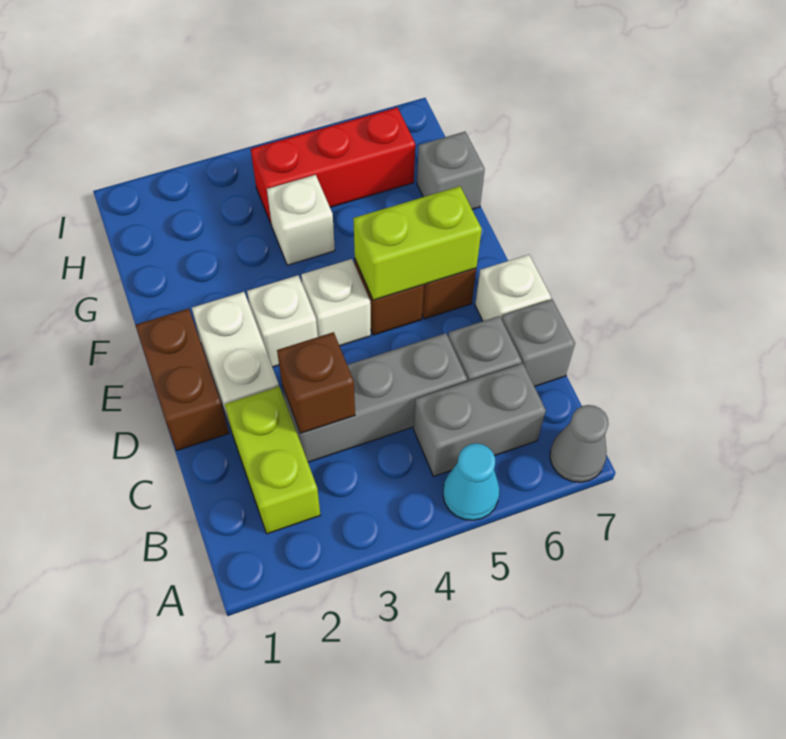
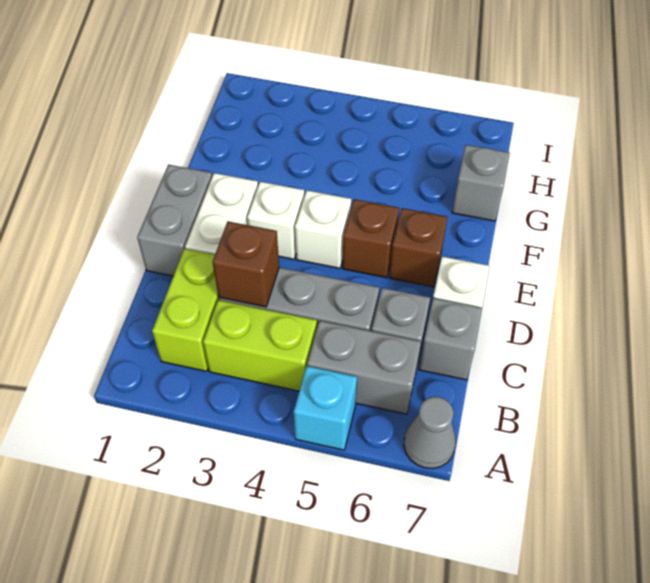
cyan 1x1 cone [443,443,500,520] -> cyan 1x1 brick [294,366,357,450]
brown 1x2 brick [135,309,229,451] -> grey 1x2 brick [137,165,212,276]
lime 1x2 brick [353,186,482,300] -> lime 1x2 brick moved to [203,300,317,391]
white 1x1 brick [267,175,335,265] -> none
red 1x3 brick [251,107,415,223] -> none

